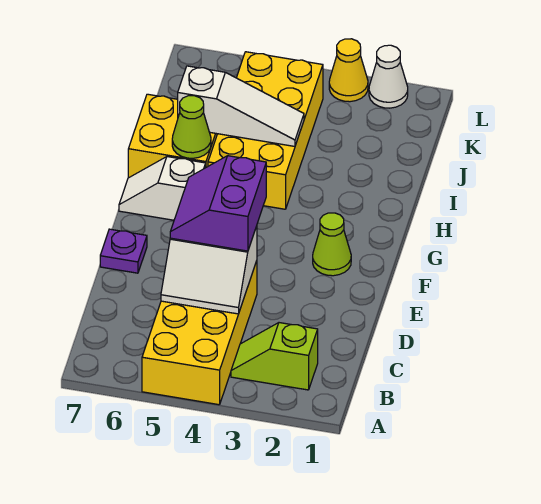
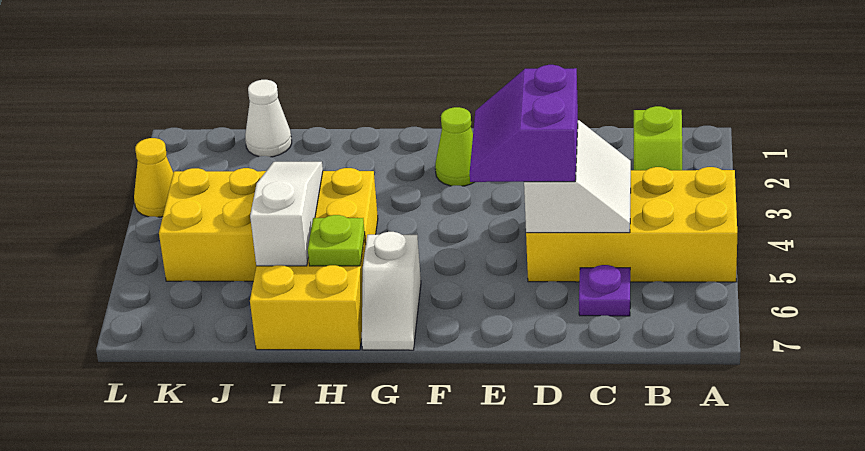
purple 2x2 slope [170,156,266,251] -> purple 2x2 slope turned to [470,65,578,182]
purple 1x1 plate [100,229,147,273] -> purple 1x1 plate moved to [579,265,630,316]
lime 1x1 cone [172,96,211,158] -> lime 1x1 plate [308,215,365,266]
white 1x1 cone [369,45,408,108] -> white 1x1 cone moved to [245,80,292,157]

